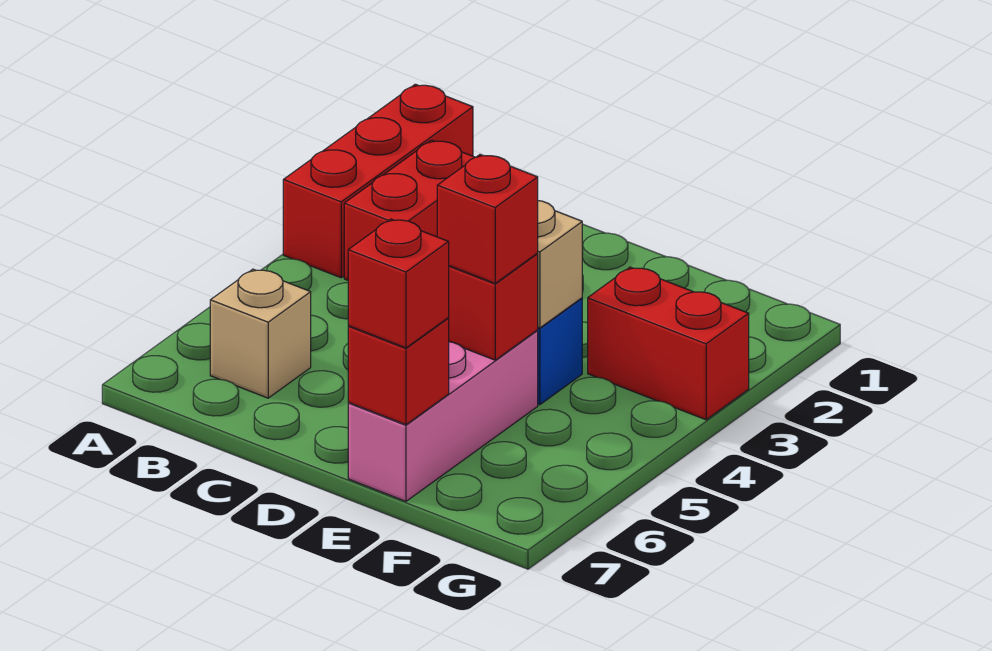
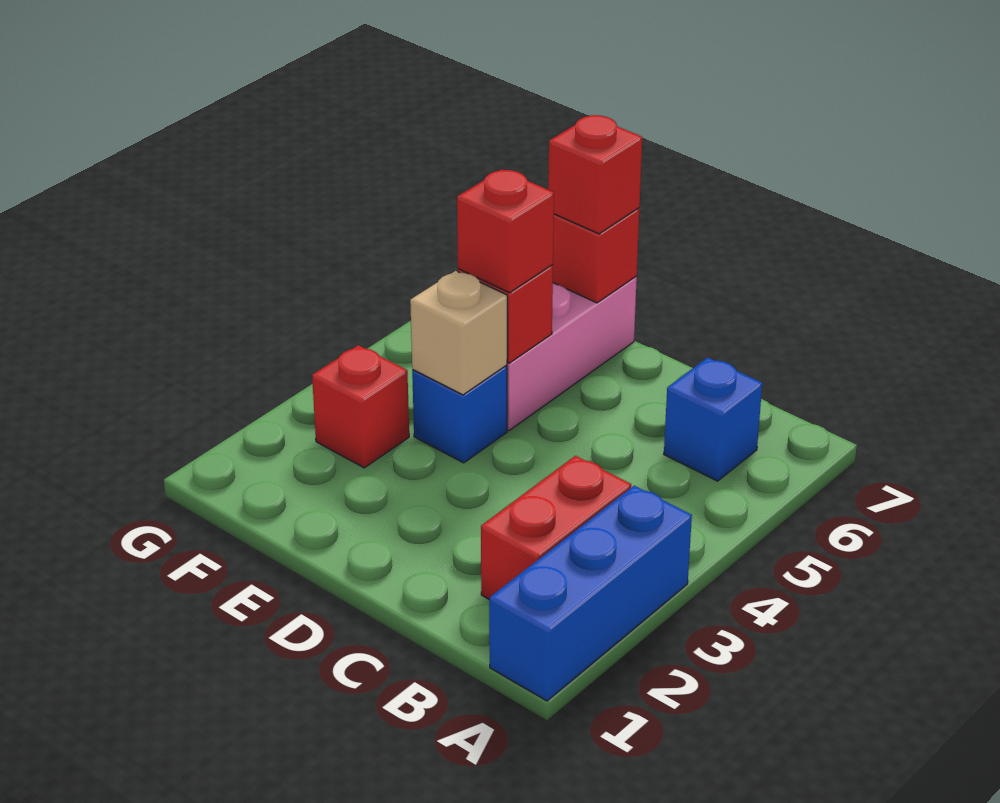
red 1x3 brick [283,84,473,278] -> blue 1x3 brick [489,486,692,701]
tan 1x1 brick [210,269,311,398] -> blue 1x1 brick [664,357,762,481]
red 1x2 brick [588,267,749,420] -> red 1x1 brick [312,345,409,468]

